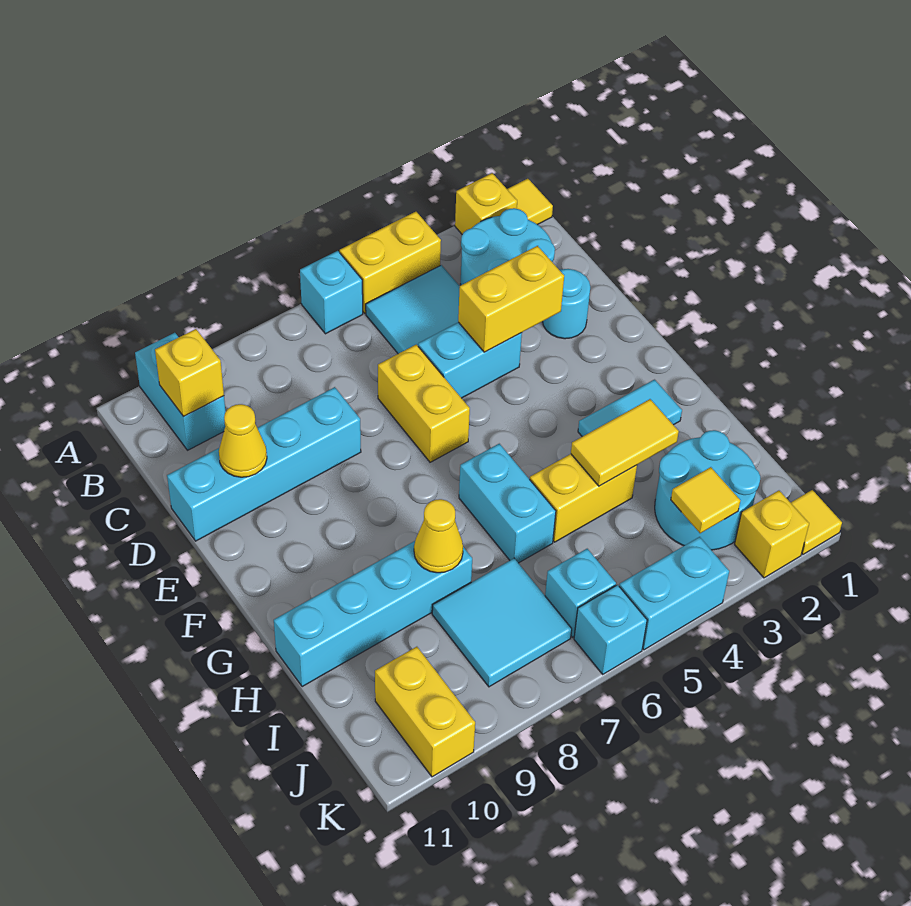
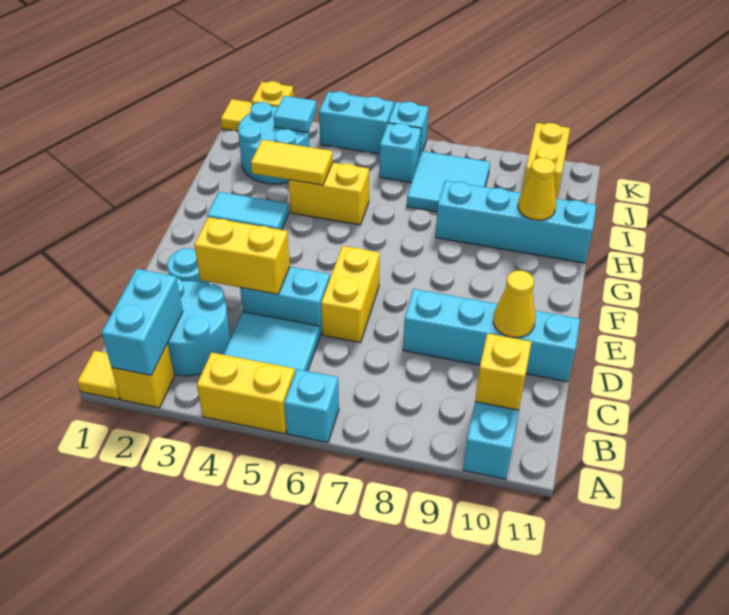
cyan 1x2 brick [459,444,556,563] -> cyan 1x2 brick moved to [102,269,183,375]
yellow 1x1 cone [414,499,463,573] -> yellow 1x1 cone moved to [518,158,556,220]
yellow 1x1 tile [671,467,740,533] -> cyan 1x1 tile [274,96,317,132]

